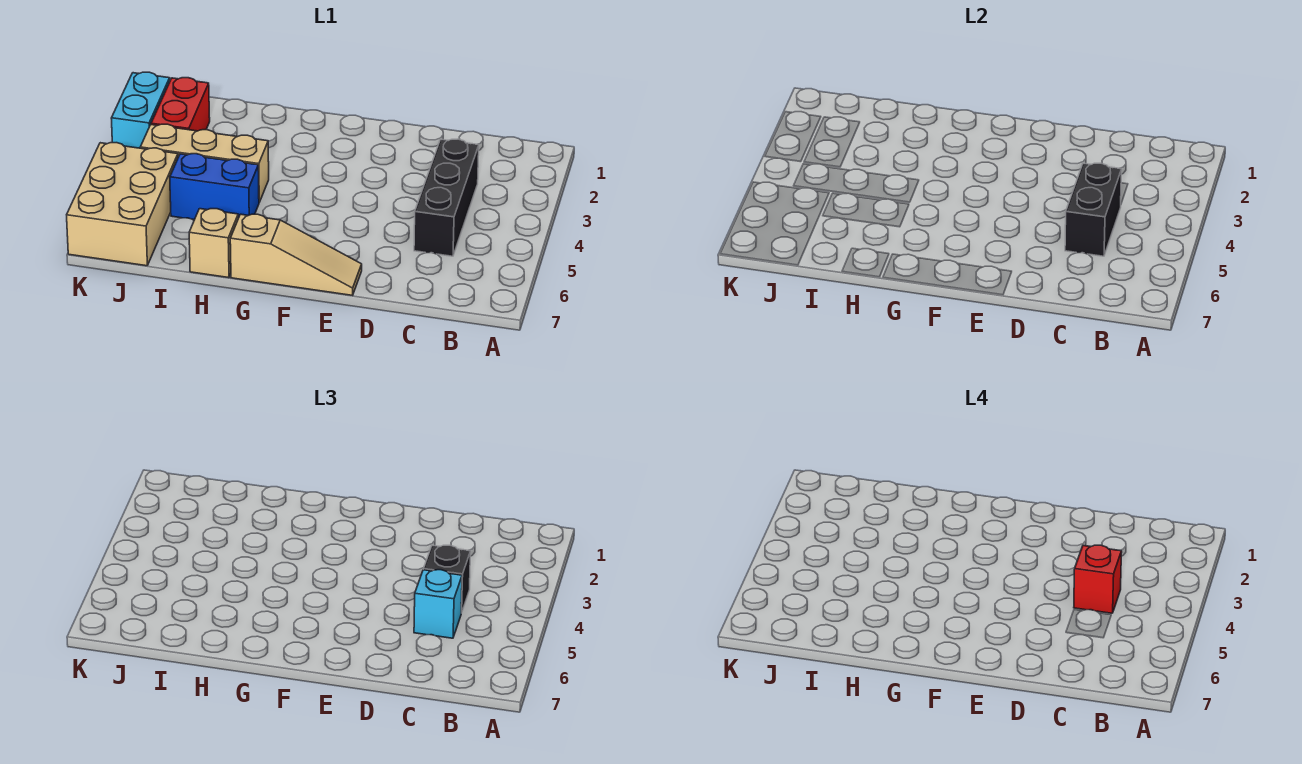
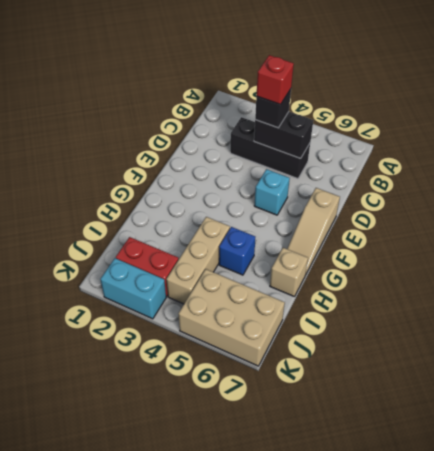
cyan 1x1 brick [414,570,462,638] -> cyan 1x1 brick moved to [254,169,290,215]
tan 1x3 slope [230,214,362,295] -> tan 1x3 slope turned to [287,188,340,275]
blue 1x2 brick [170,154,259,220] -> blue 1x1 brick [219,227,255,275]

